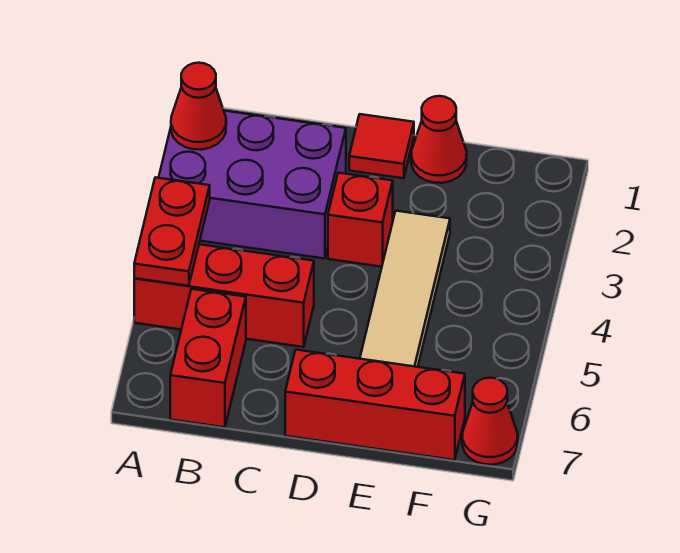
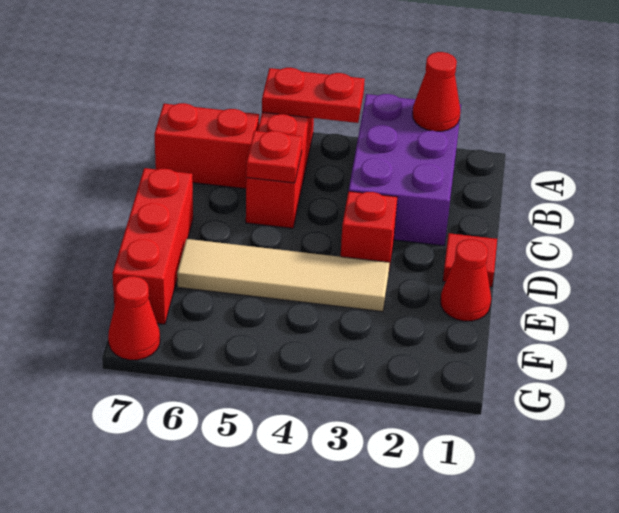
none -> red 1x1 plate [246,131,302,183]

